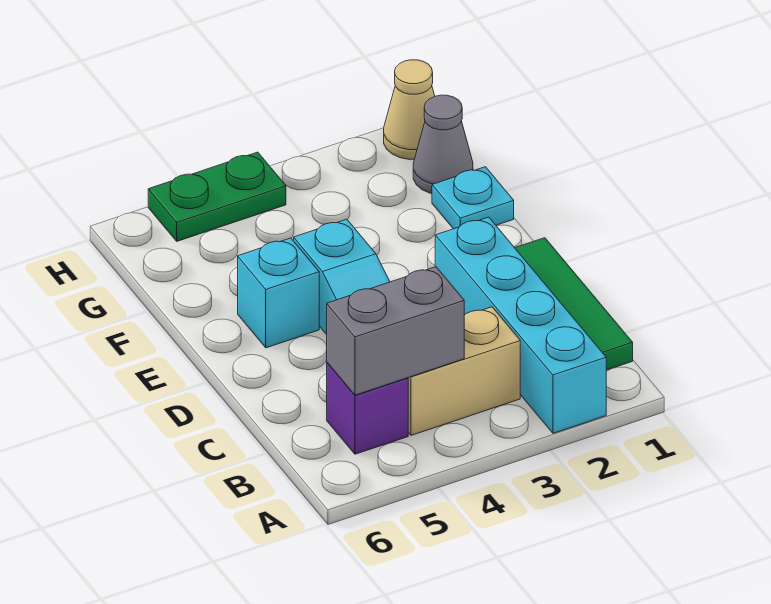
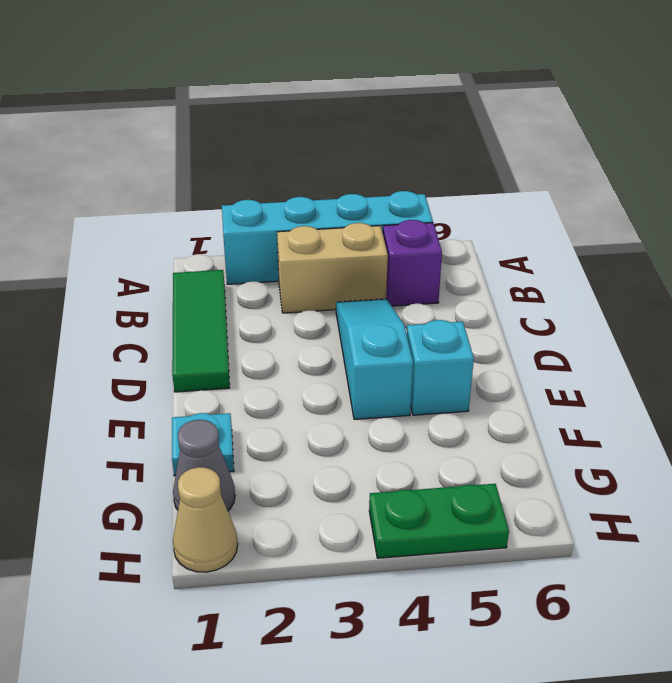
cyan 1x4 brick [435,217,606,433] -> cyan 1x4 brick turned to [222,191,433,284]
grey 1x2 brick [327,267,464,395] -> none

